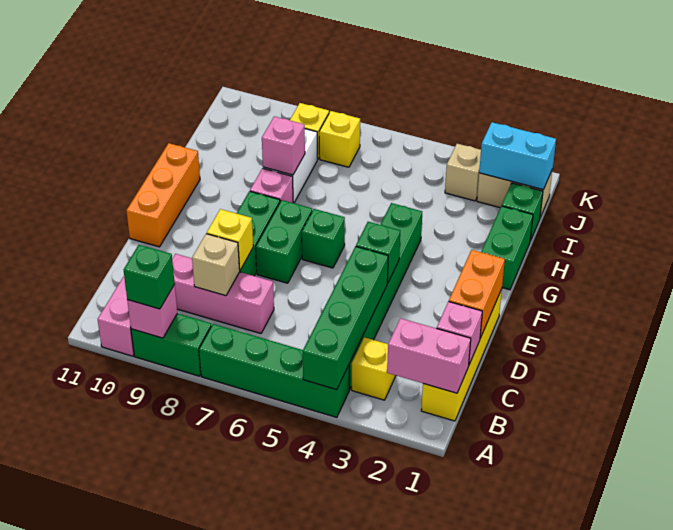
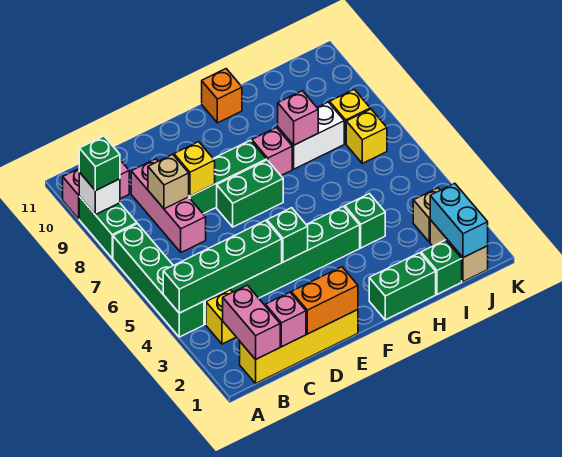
pink 1x1 brick [127,285,177,338] -> white 1x1 brick [79,172,120,215]
orange 1x3 brick [126,143,200,247] -> orange 1x1 brick [202,69,242,123]
green 1x1 brick [302,209,345,268] -> green 1x1 brick moved to [345,194,385,248]

